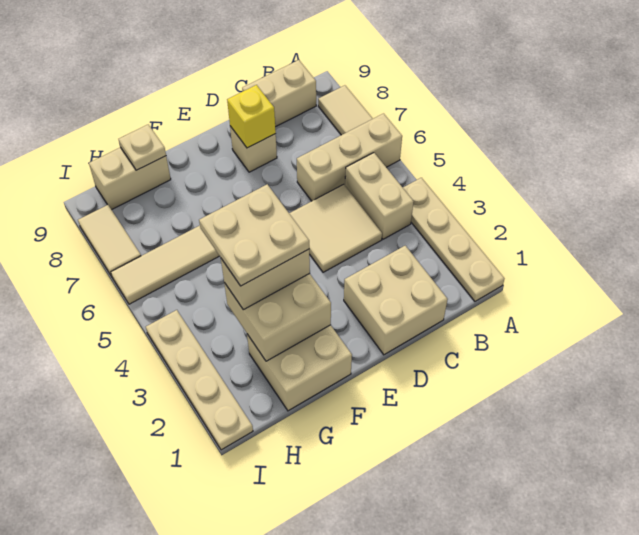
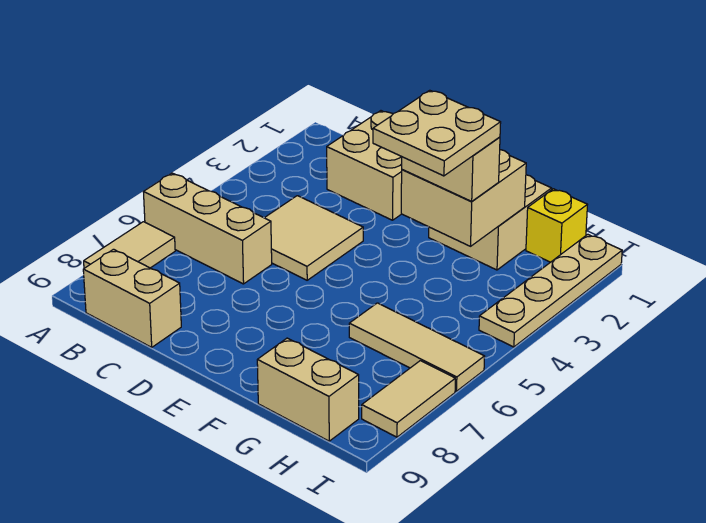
tan 1x4 plate [403,178,504,301] -> none
tan 1x2 brick [345,153,414,239] -> none
tan 1x1 brick [230,126,277,172] -> none
yellow 1x1 brick [227,85,276,148] -> yellow 1x1 brick moved to [526,189,587,262]
tan 1x1 plate [119,125,166,170] -> none

